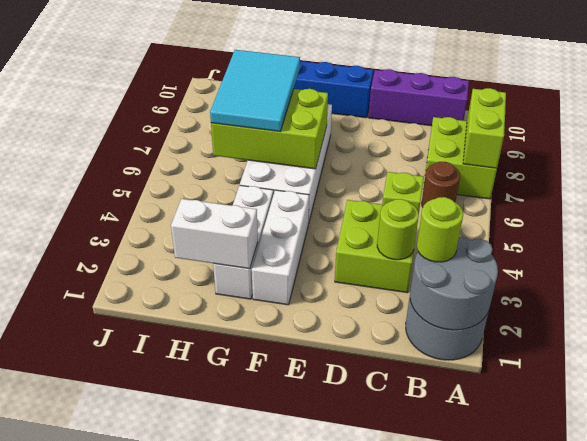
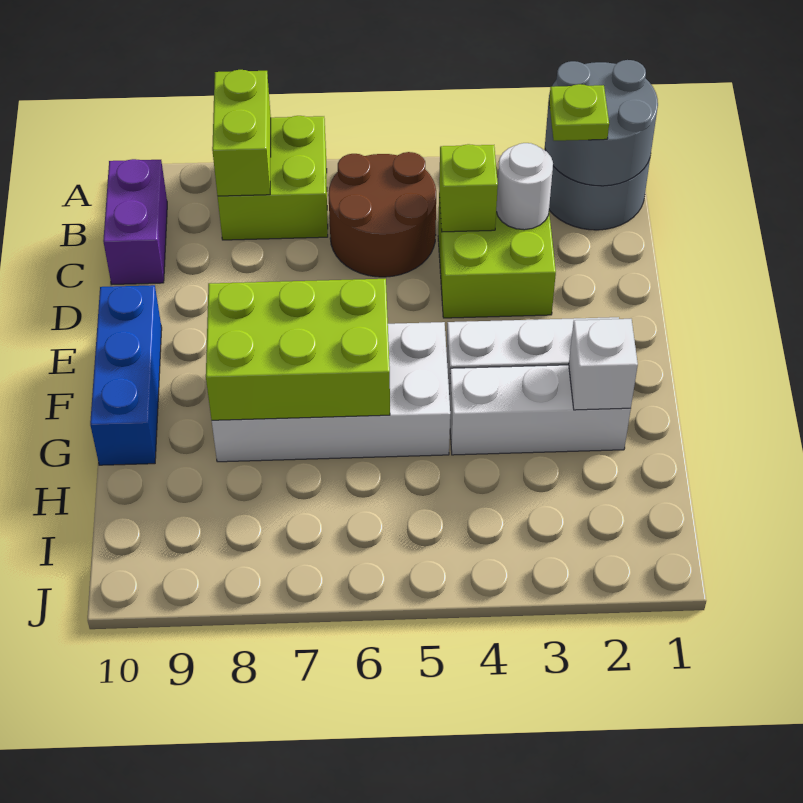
lime 1x2 brick [463,88,506,168] -> lime 1x2 brick turned to [212,70,271,196]
lime 1x1 round brick [417,197,463,262] -> lime 1x1 plate [549,84,609,141]
brown 1x1 round brick [422,162,460,207] -> brown 2x2 round brick [328,152,436,277]
purple 1x3 brick [369,69,469,126] -> purple 1x2 brick [103,159,167,284]
lime 1x1 round brick [377,199,419,260] -> white 1x1 round brick [496,143,553,230]
lime 2x3 brick [211,89,328,169] -> lime 2x3 brick turned to [206,279,390,420]
white 1x2 brick [171,199,258,269] -> white 1x1 brick [569,319,638,410]
cyan 2x3 tile [210,50,300,131] -> none

